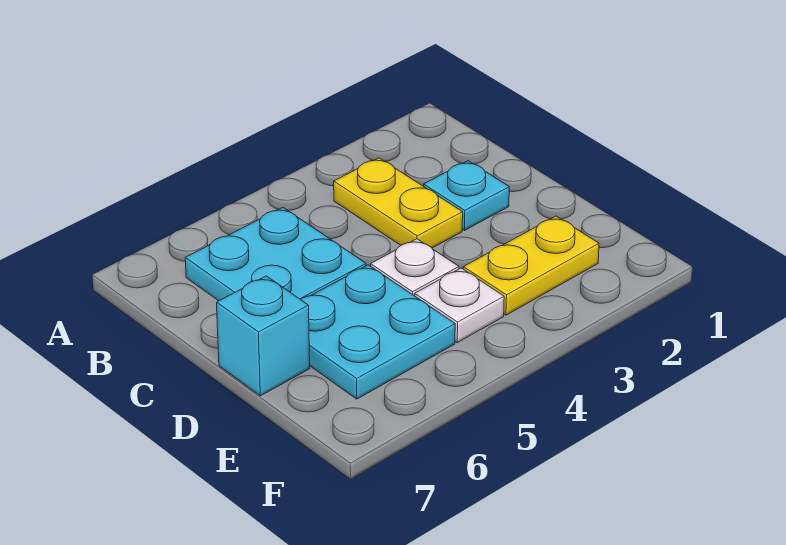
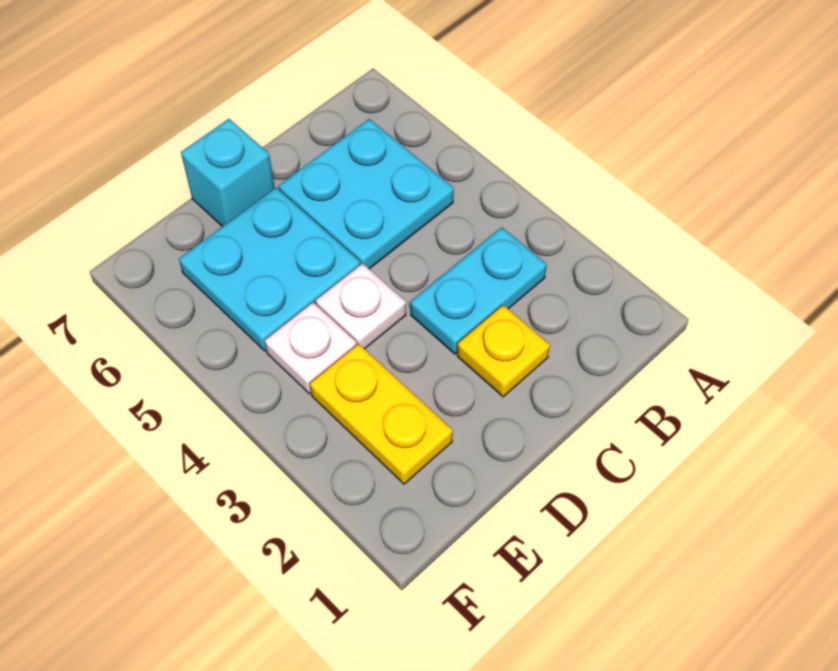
yellow 1x2 plate [334,158,463,248] -> cyan 1x2 plate [410,227,547,354]
cyan 1x1 plate [424,161,509,230] -> yellow 1x1 plate [457,305,550,397]

